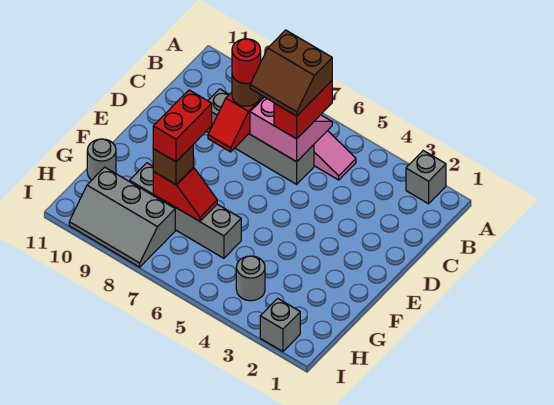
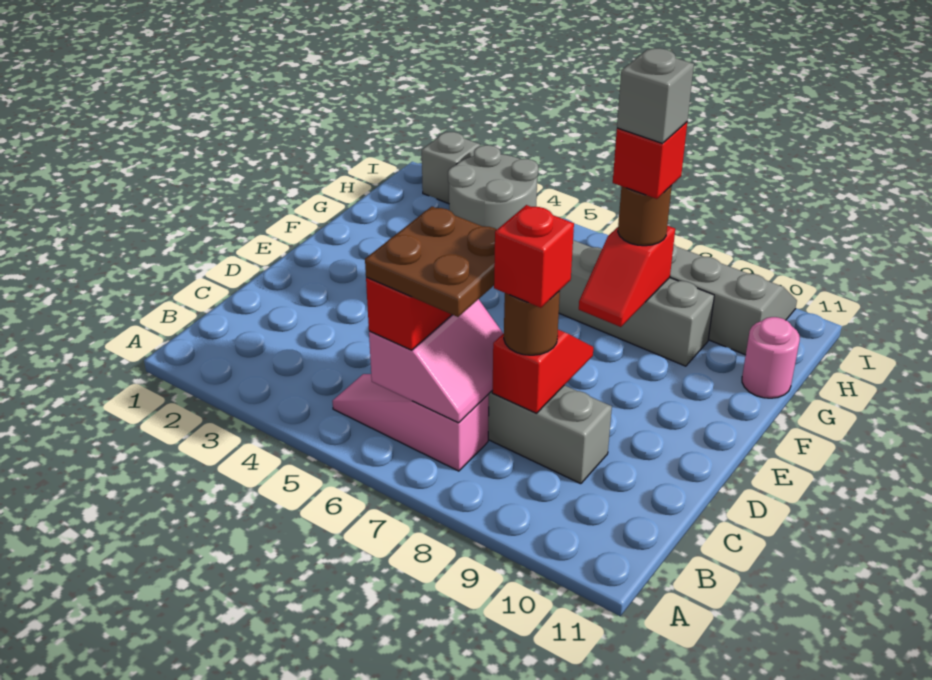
grey 1x1 brick [406,151,446,204] -> grey 1x1 brick moved to [617,48,694,143]
pink 2x2 slope [250,97,332,162] -> pink 2x2 slope turned to [369,299,503,423]
brown 2x2 slope [250,30,332,116] -> brown 2x2 plate [365,207,497,317]
red 1x1 round brick [232,39,261,84] -> red 1x1 brick [494,205,574,308]
red 1x2 brick [153,90,212,162] -> red 1x1 brick [613,122,687,199]
red 1x2 slope [153,167,217,221] -> red 1x2 slope turned to [579,226,675,327]
brown 1x1 brick [153,145,193,184] -> brown 1x1 round brick [618,185,672,246]
grey 1x1 round brick [87,139,116,180] -> pink 1x1 round brick [742,317,800,398]
grey 1x1 round brick [236,256,265,301] -> grey 2x2 round brick [448,145,538,229]

